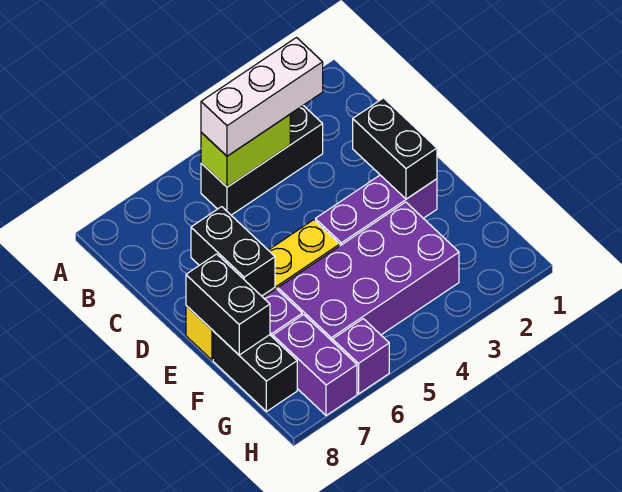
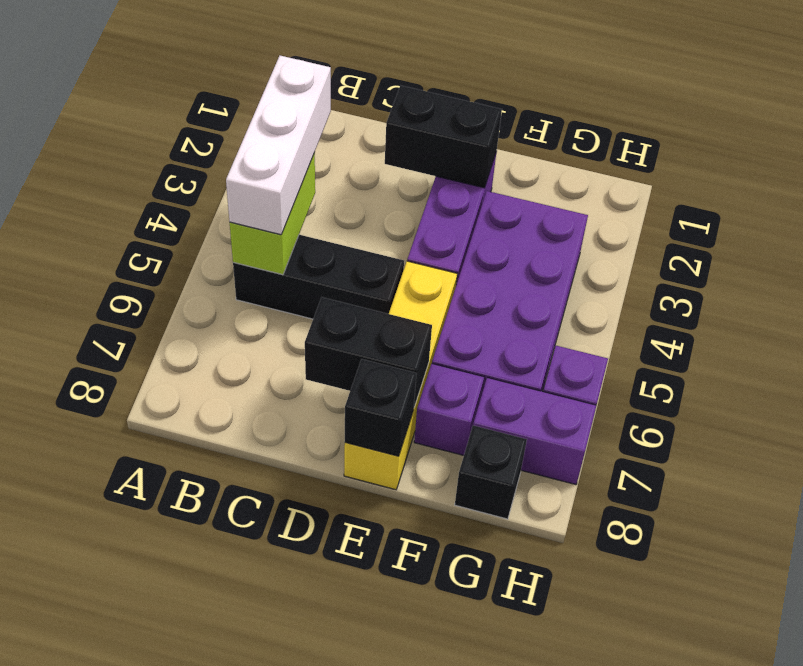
black 1x3 brick [201,106,323,215] -> black 1x3 brick turned to [233,235,404,319]
black 1x2 brick [186,254,270,355] -> black 1x1 brick [345,359,417,456]
black 1x2 brick [213,331,297,412] -> black 1x1 brick [455,425,527,519]

